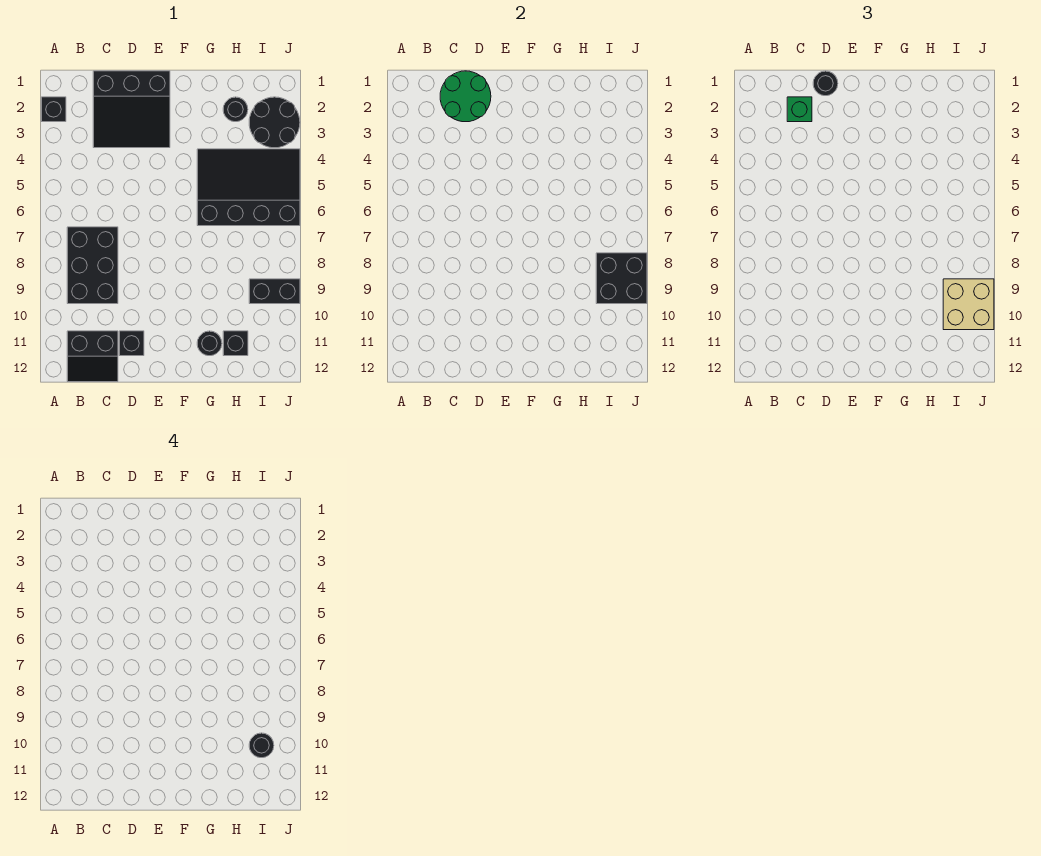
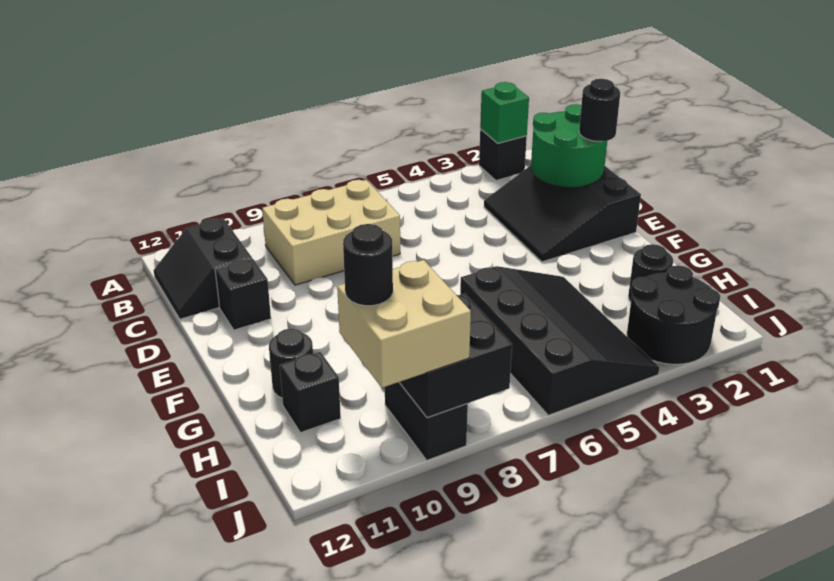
black 2x3 brick [67,227,118,304] -> tan 2x3 brick [262,180,400,285]
green 1x1 brick [787,97,812,122] -> green 1x1 brick moved to [480,82,529,143]

